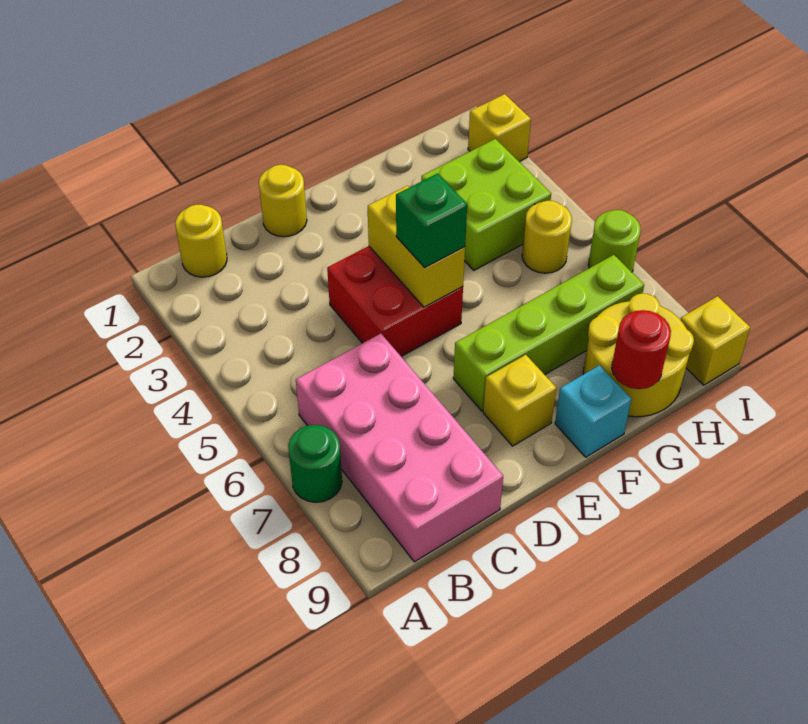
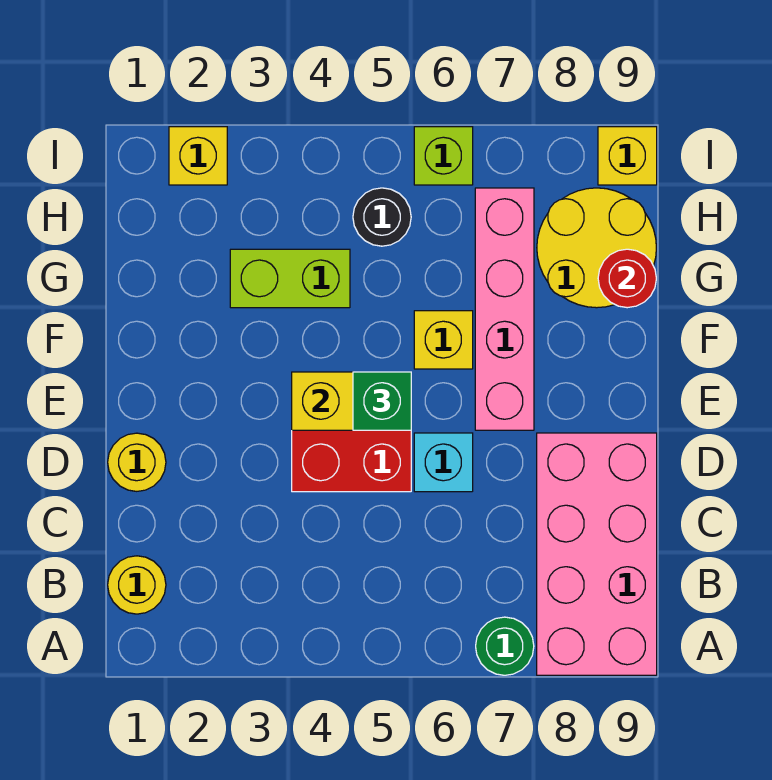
pink 2x4 brick [296,334,503,562] -> pink 2x4 brick turned to [537,433,657,675]
lime 1x4 brick [453,255,644,411] -> pink 1x4 brick [475,188,534,430]
yellow 1x1 brick [483,355,556,446] -> yellow 1x1 brick moved to [414,311,473,369]
cyan 1x1 brick [555,365,631,457] -> cyan 1x1 brick moved to [414,433,473,492]
lime 2x2 brick [421,139,551,270] -> lime 1x2 brick [230,249,350,308]
yellow 1x1 round brick [522,201,572,273] -> black 1x1 round brick [353,188,411,246]
lime 1x1 round brick [588,210,641,272] -> lime 1x1 brick [414,127,473,185]

